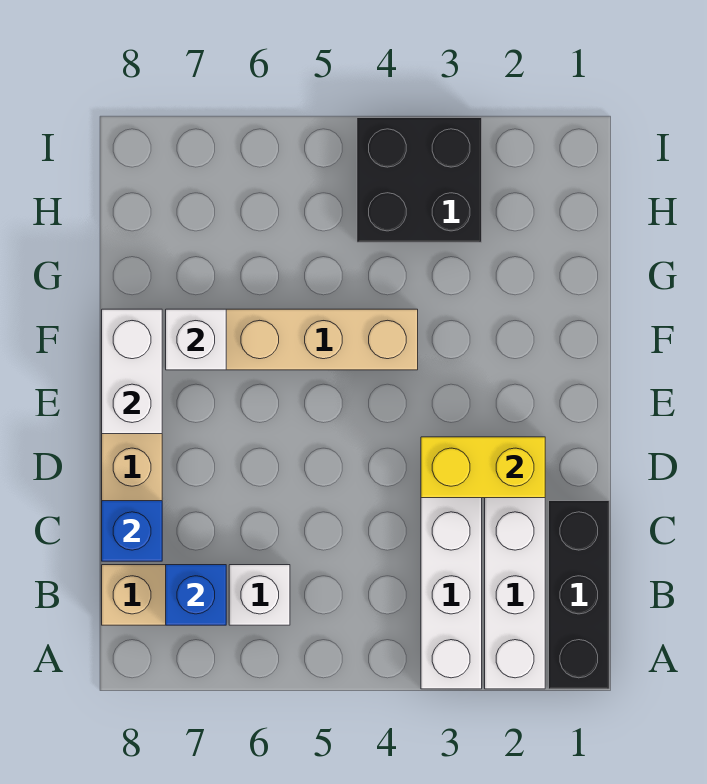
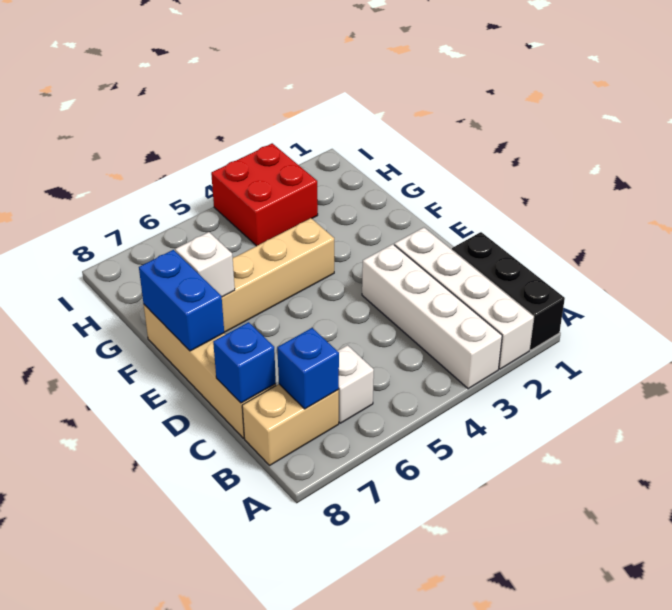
yellow 1x2 brick [421,437,545,498] -> none
white 1x2 brick [102,309,162,434] -> blue 1x2 brick [139,250,224,351]
black 2x2 brick [357,118,482,242] -> red 2x2 brick [211,143,318,246]

